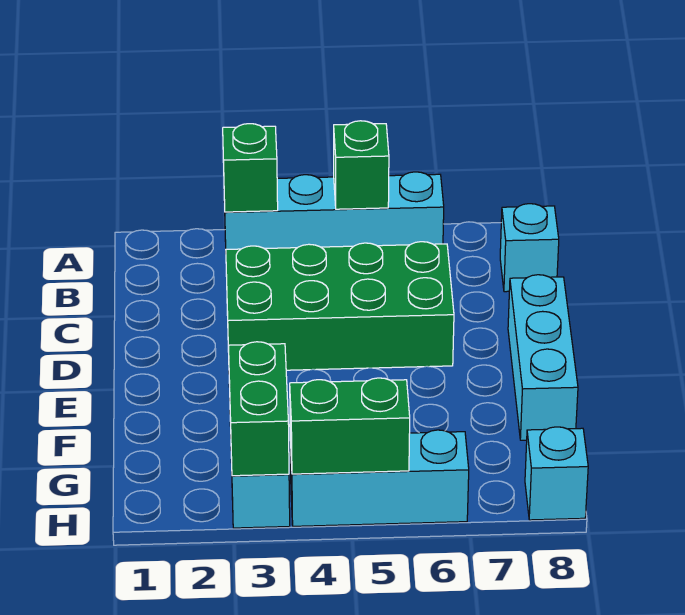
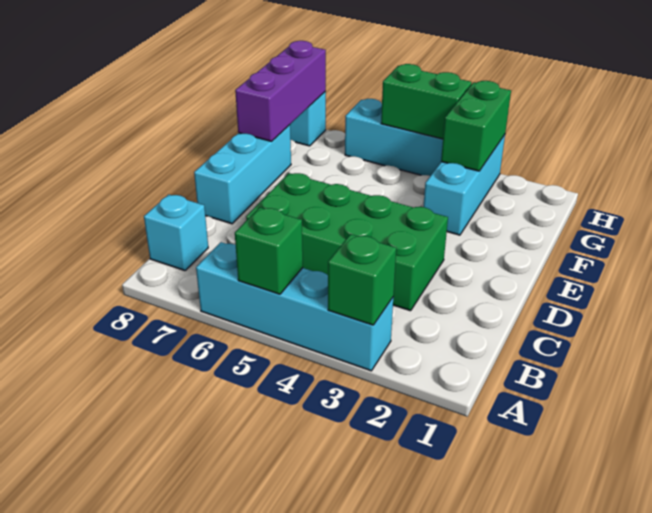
none -> purple 1x3 brick [235,41,326,141]

